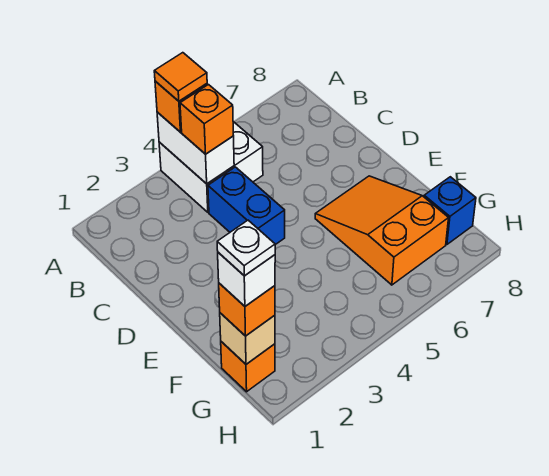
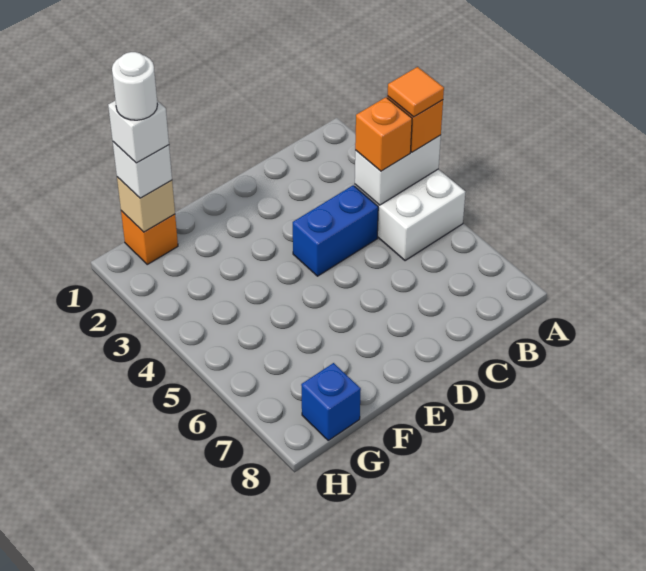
orange 2x3 slope [315,176,449,285] -> none
orange 1x1 brick [219,283,275,336] -> white 1x1 brick [113,142,172,198]
white 1x1 plate [217,220,275,276] -> white 1x1 round brick [112,52,157,120]

